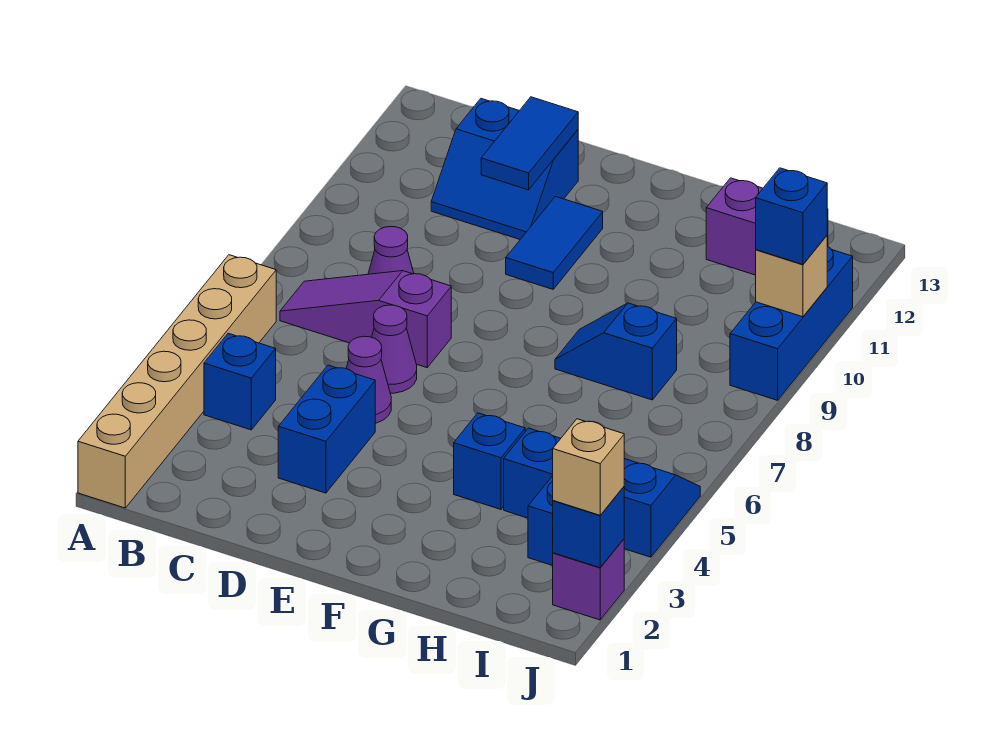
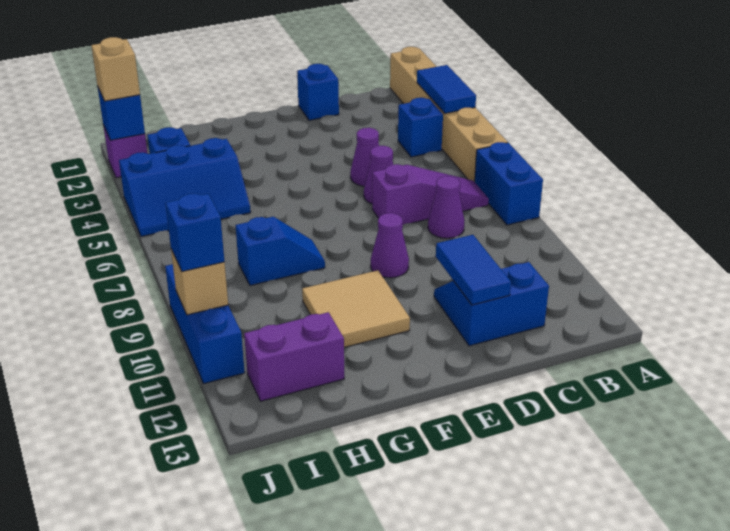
blue 1x2 brick [278,365,375,493] -> blue 1x2 brick moved to [475,142,543,225]
none -> purple 1x1 cone [371,213,409,278]
blue 1x2 tile [506,196,603,289] -> blue 1x2 tile moved to [417,65,476,113]
none -> tan 2x2 tile [302,270,410,347]
blue 1x1 brick [454,413,525,509] -> blue 1x1 brick moved to [297,64,339,120]

